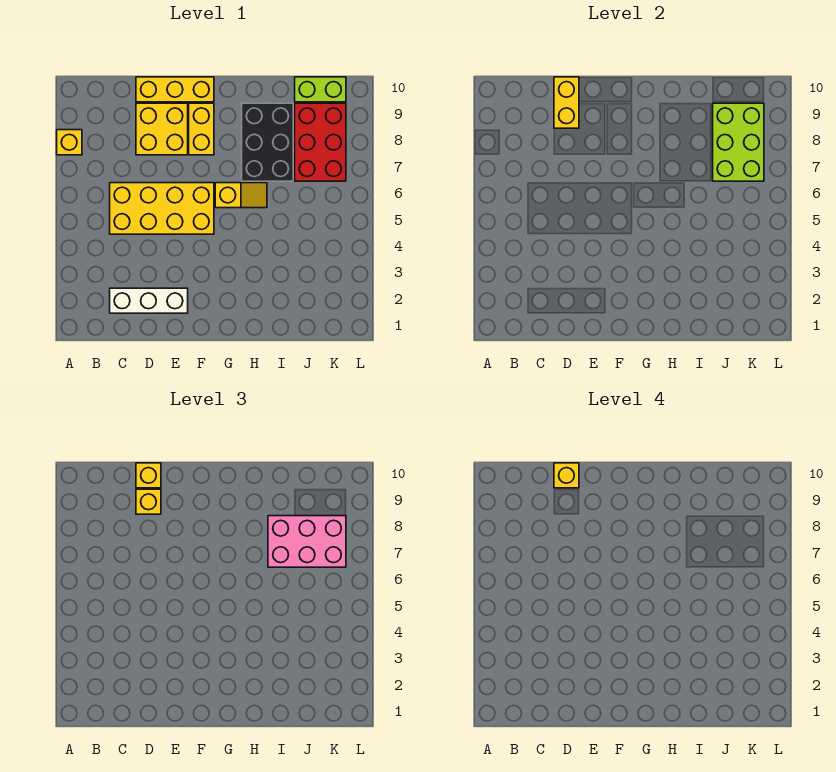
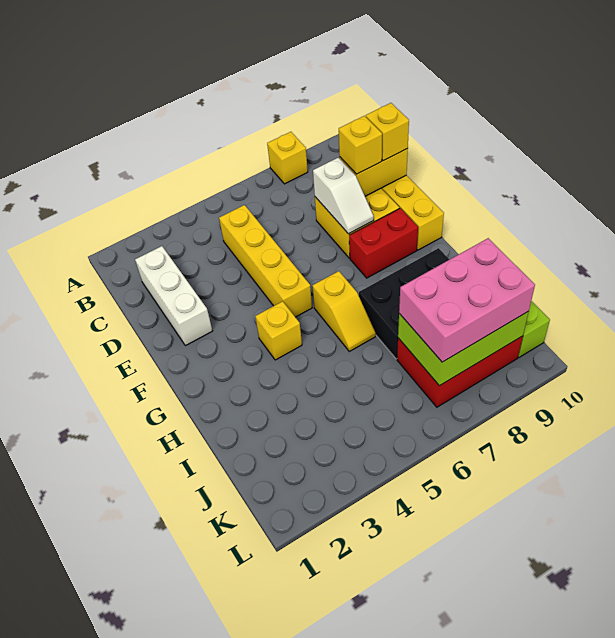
yellow 2x4 brick [110,183,214,234] -> yellow 1x4 brick [219,205,312,317]
none -> white 1x2 slope [313,158,374,234]
yellow 1x1 brick [554,463,579,488] -> yellow 1x1 brick moved to [255,301,302,360]
yellow 1x2 brick [189,103,214,155] -> red 1x2 brick [349,208,418,278]
pink 2x3 brick [268,516,346,567] -> pink 2x3 brick turned to [399,238,535,362]

